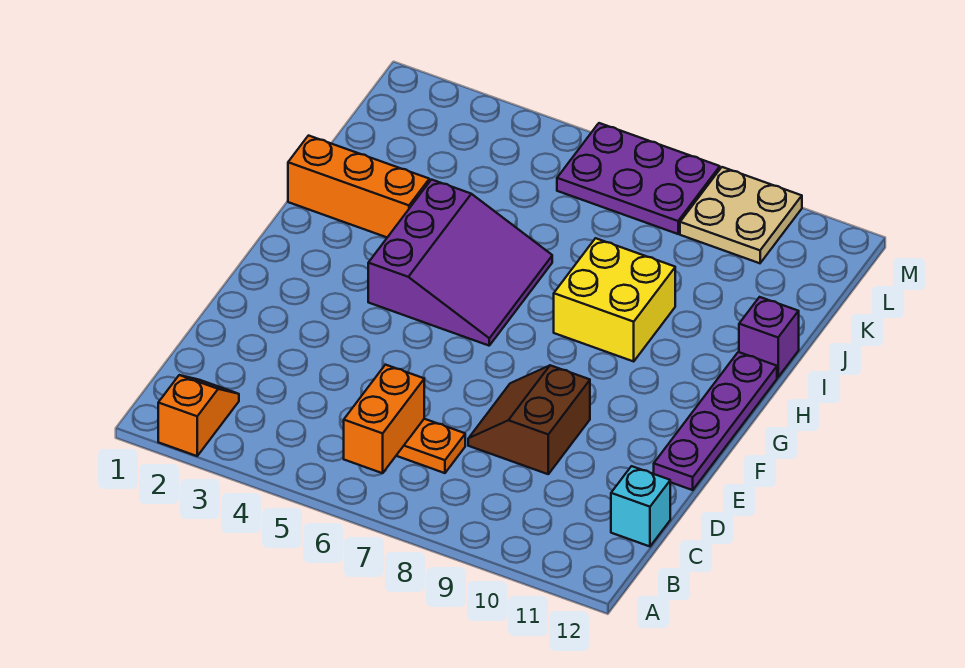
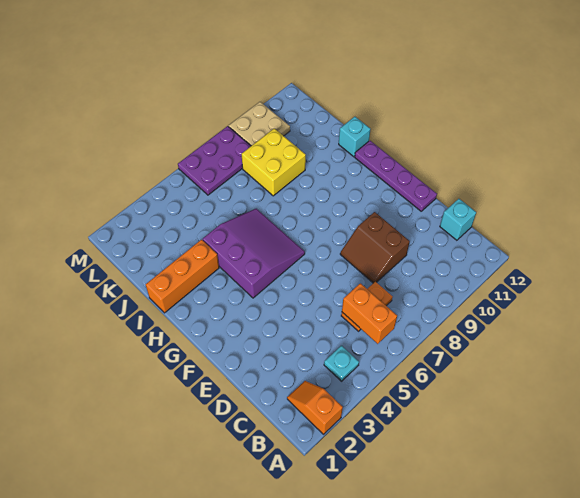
none -> cyan 1x1 plate [324,346,359,381]
yellow 2x2 brick [554,238,675,361] -> yellow 2x2 brick moved to [241,128,306,196]
purple 1x1 brick [739,297,799,377] -> cyan 1x1 brick [339,117,371,157]

